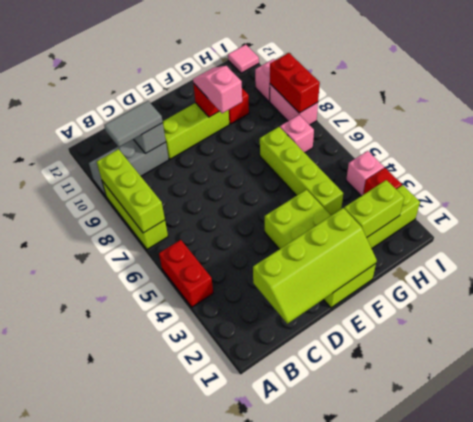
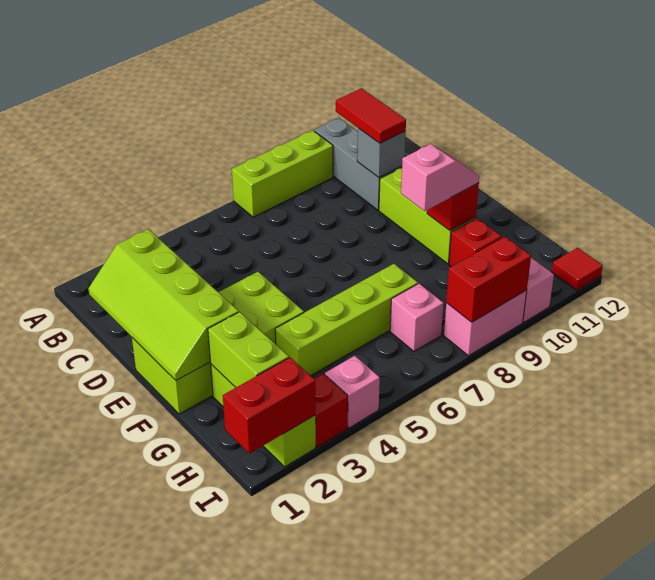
red 1x2 brick [159,240,213,307] -> red 1x2 brick moved to [223,358,315,454]
lime 1x3 brick [97,149,165,233] -> none
grey 1x2 tile [104,101,163,147] -> red 1x2 tile [336,88,406,143]
pink 1x1 tile [228,45,259,73] -> red 1x1 tile [552,248,603,290]

